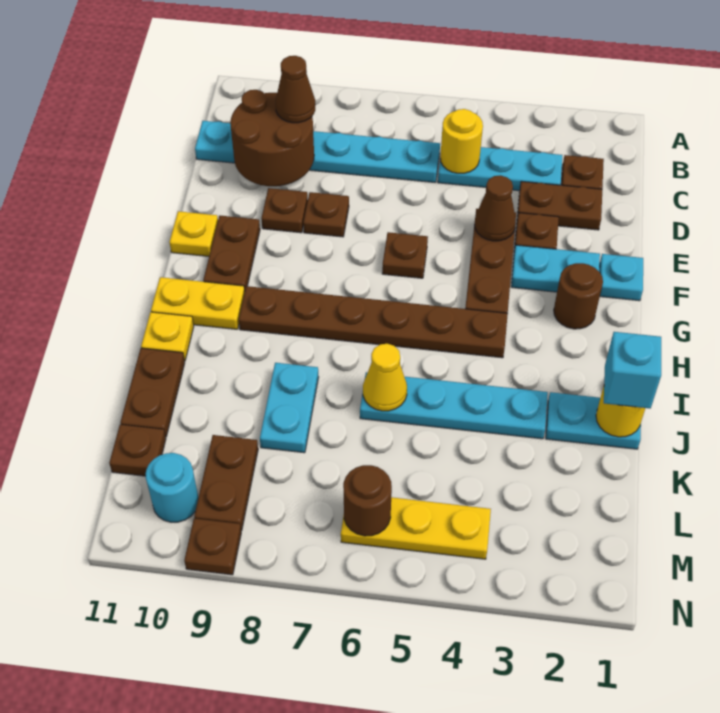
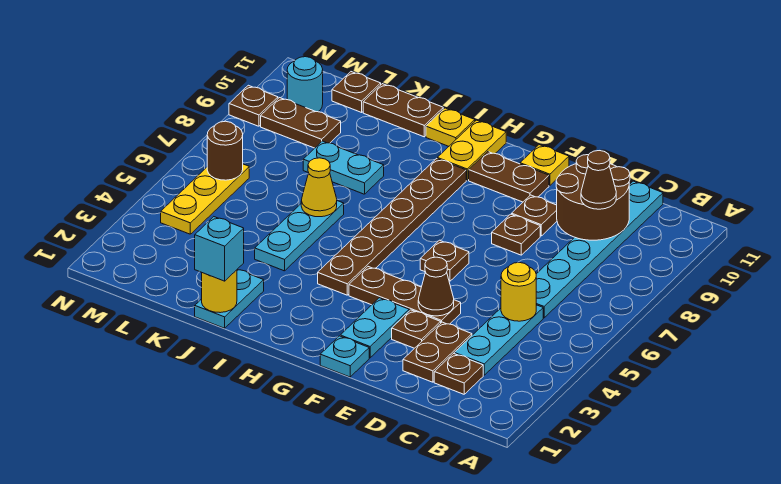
brown 1x1 round brick [554,263,603,329] -> none
cyan 1x4 plate [360,372,548,439] -> cyan 1x3 plate [255,201,344,271]

